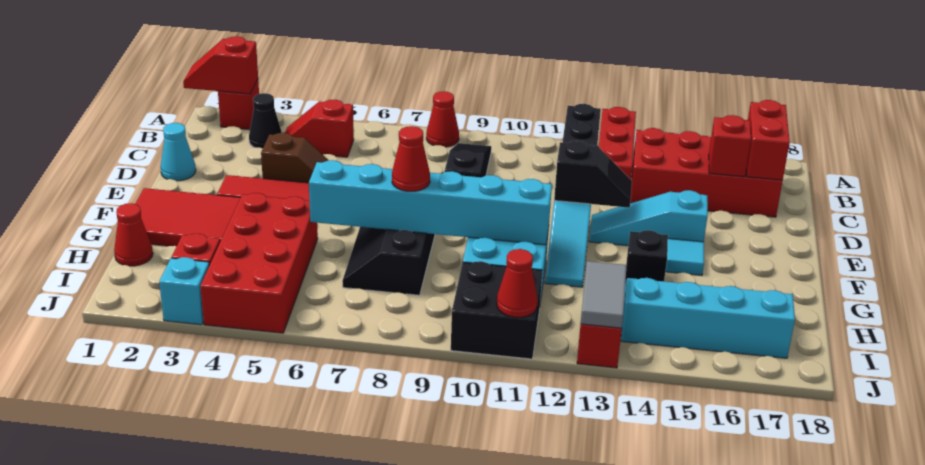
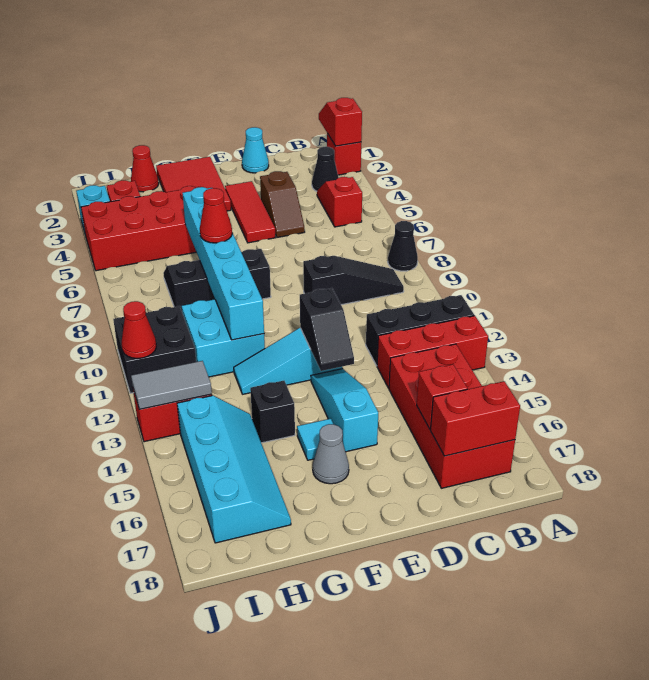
red 1x1 cone [426,91,459,147] -> black 1x1 cone [388,221,418,271]
none -> grey 1x1 cone [313,424,349,484]

